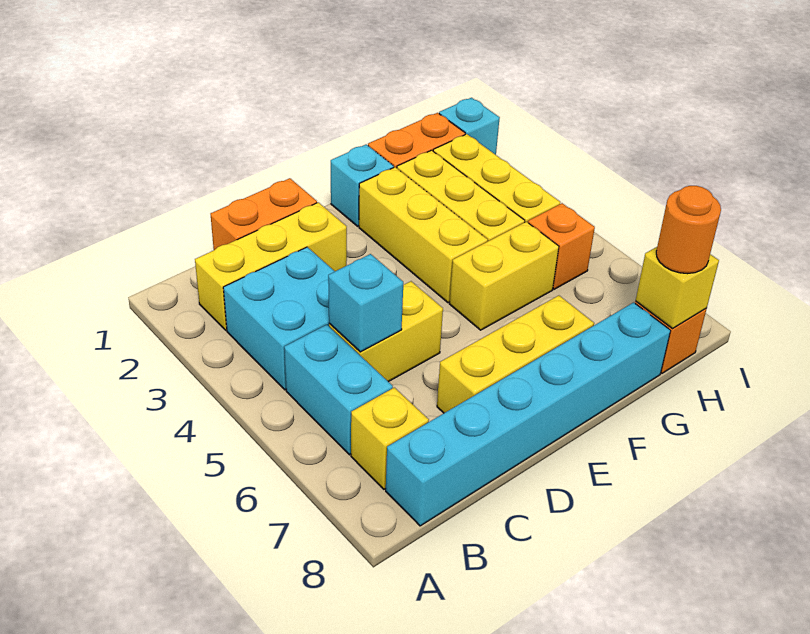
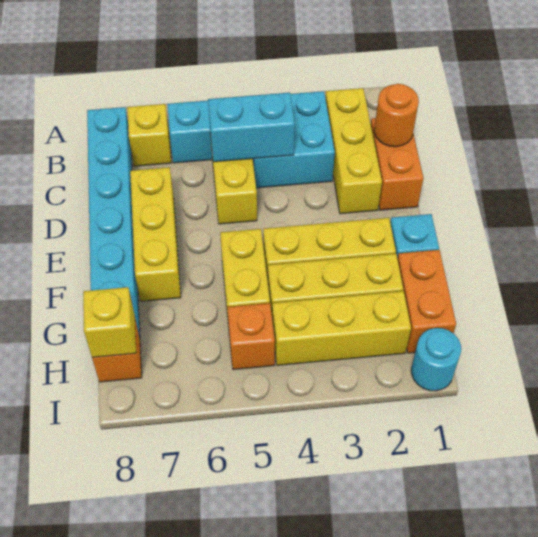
cyan 1x1 brick [328,254,403,352] -> cyan 1x2 brick [208,93,295,162]
orange 1x1 round brick [656,186,721,274] -> orange 1x1 round brick moved to [374,84,419,147]
cyan 1x1 brick [439,98,500,155] -> cyan 1x1 round brick [411,328,461,391]

